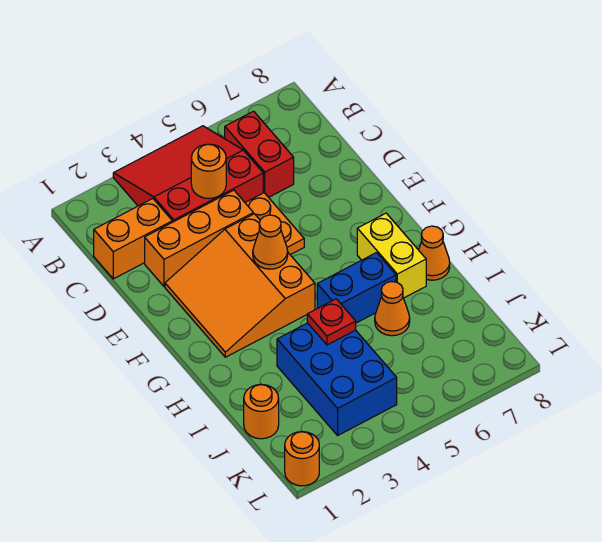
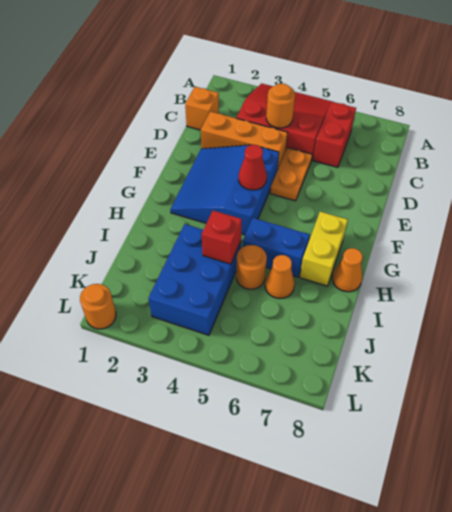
orange 1x2 brick [94,199,172,279] -> orange 1x1 brick [185,87,219,130]
orange 3x3 slope [165,214,315,357] -> blue 3x3 slope [170,145,279,235]
orange 1x1 cone [253,215,288,269] -> red 1x1 cone [239,145,267,190]
red 1x1 plate [307,299,356,345] -> red 1x1 brick [202,211,242,264]
orange 1x1 round brick [244,384,279,439] -> orange 1x1 round brick moved to [236,245,267,289]

